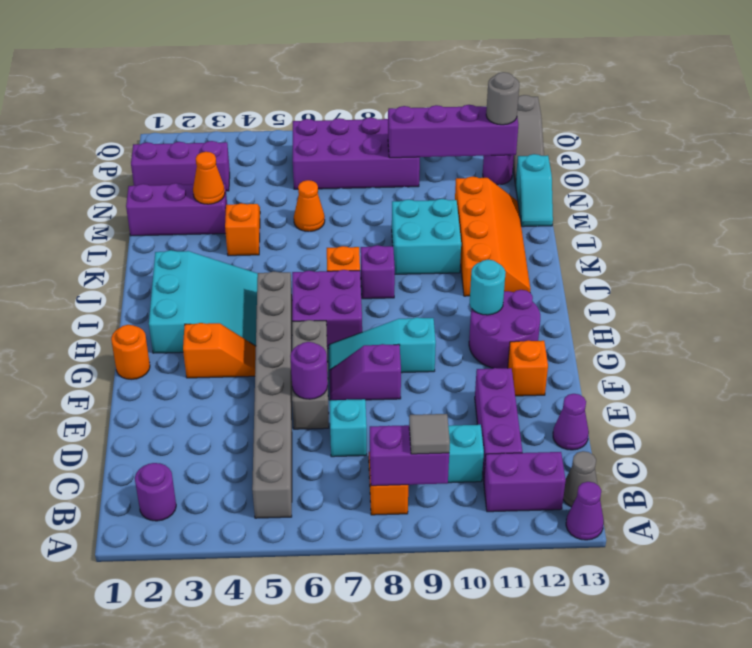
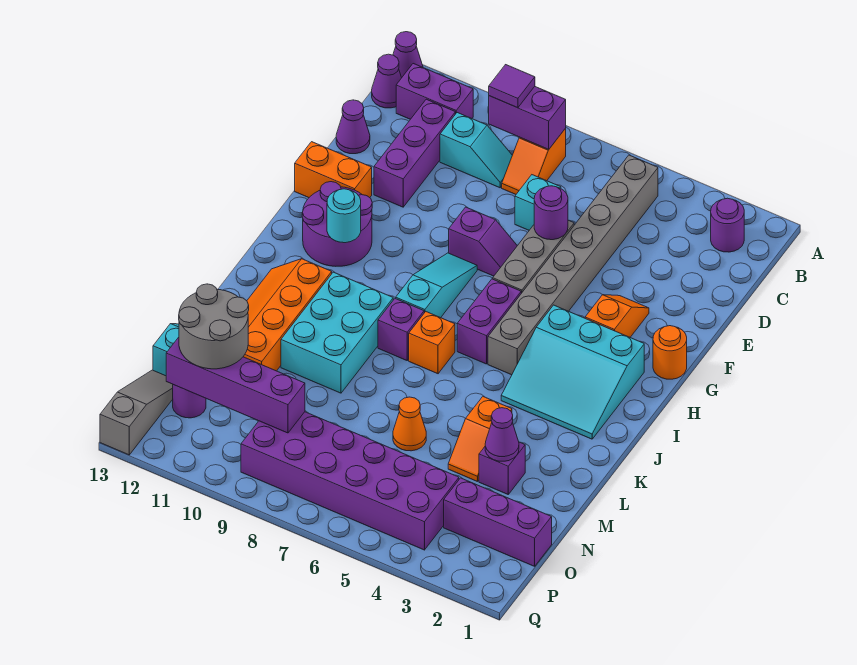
grey 1x1 tile [409,414,450,454] -> purple 1x1 tile [489,65,535,108]
grey 1x1 cone [563,451,598,507] -> purple 1x1 cone [372,54,401,108]
orange 1x1 brick [508,340,548,396] -> orange 1x2 brick [295,142,372,198]
orange 1x2 slope [183,323,256,378] -> orange 1x2 slope turned to [585,295,649,337]
cyan 1x3 slope [329,317,436,373] -> cyan 1x3 slope turned to [396,253,477,318]
cyan 3x3 slope [149,250,258,353] -> cyan 3x3 slope turned to [501,305,644,439]
purple 2x2 brick [292,270,362,349] -> purple 1x2 brick [457,279,521,364]
cyan 2x2 brick [392,199,461,274] -> cyan 2x3 brick [281,272,393,393]
purple 1x3 brick [126,183,227,236] -> purple 1x1 brick [479,442,525,494]
orange 1x1 cone [193,152,225,204] -> purple 1x1 cone [485,408,519,461]
purple 2x4 brick [293,118,420,189] -> purple 2x6 brick [241,412,459,550]
grey 1x1 round brick [486,72,519,125] -> grey 2x2 round brick [179,284,249,369]

